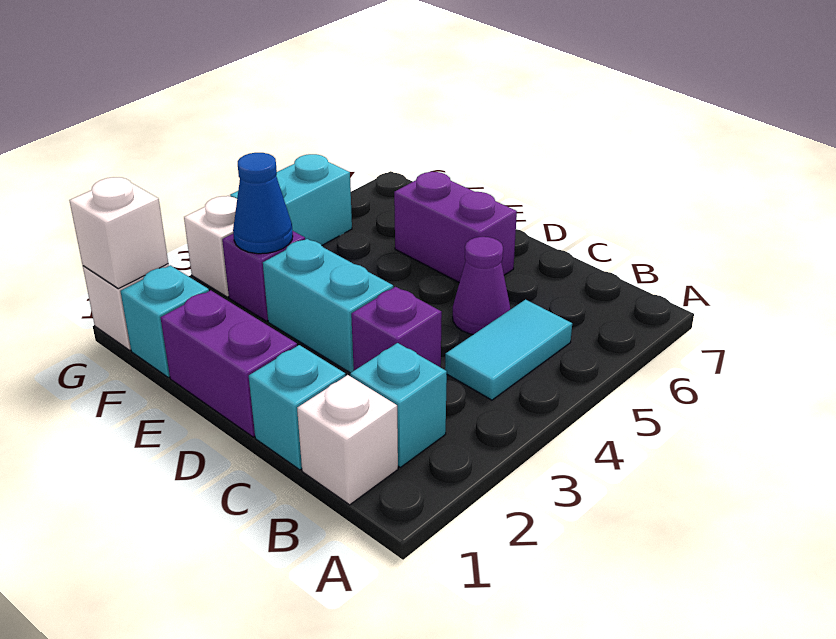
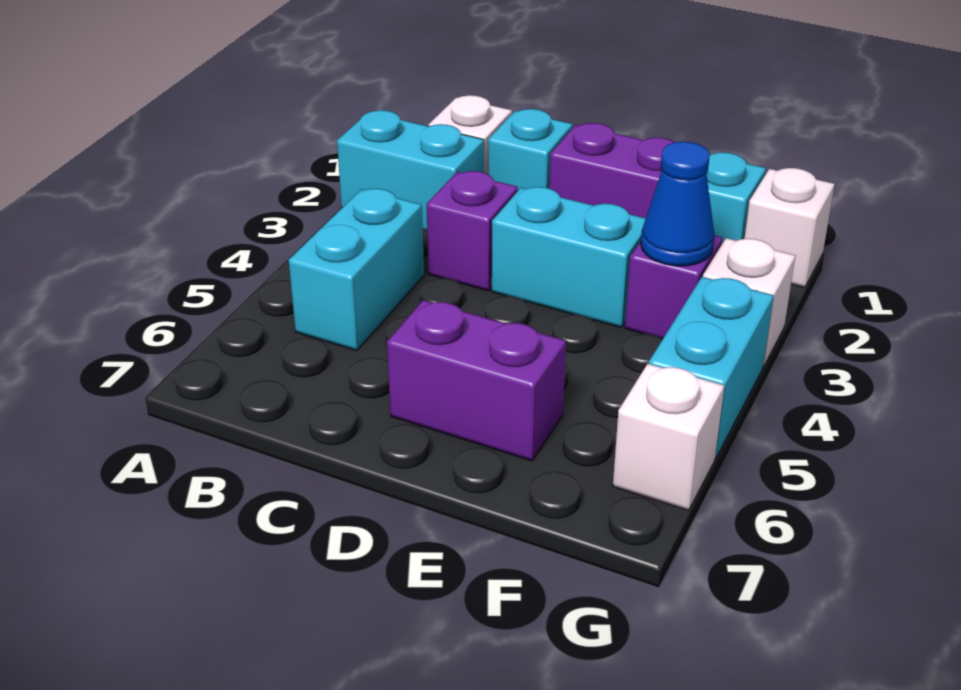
cyan 1x1 brick [350,343,447,467] -> cyan 1x2 brick [337,110,484,230]
cyan 1x2 tile [445,300,572,400] -> cyan 1x2 brick [289,189,424,351]
purple 1x1 cone [453,237,511,335] -> none
white 1x1 brick [69,177,168,289] -> white 1x1 brick moved to [613,364,724,511]

